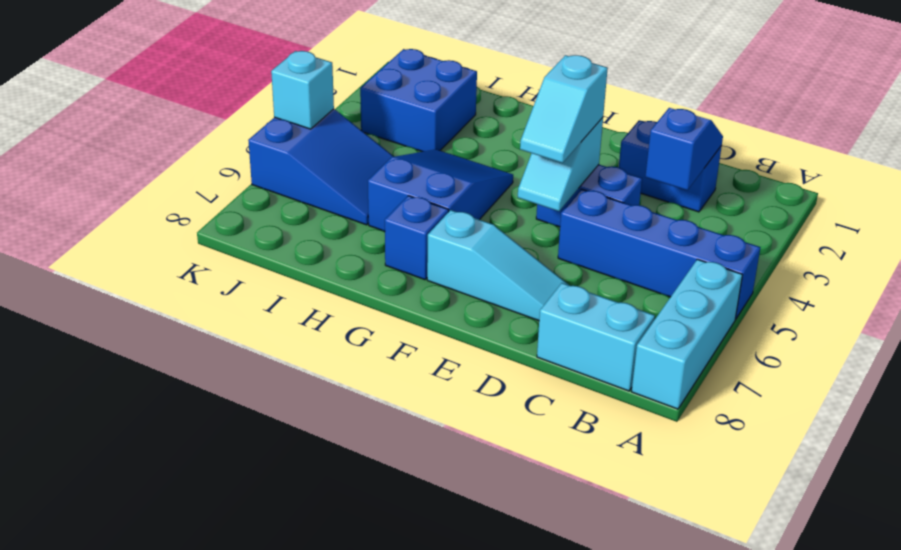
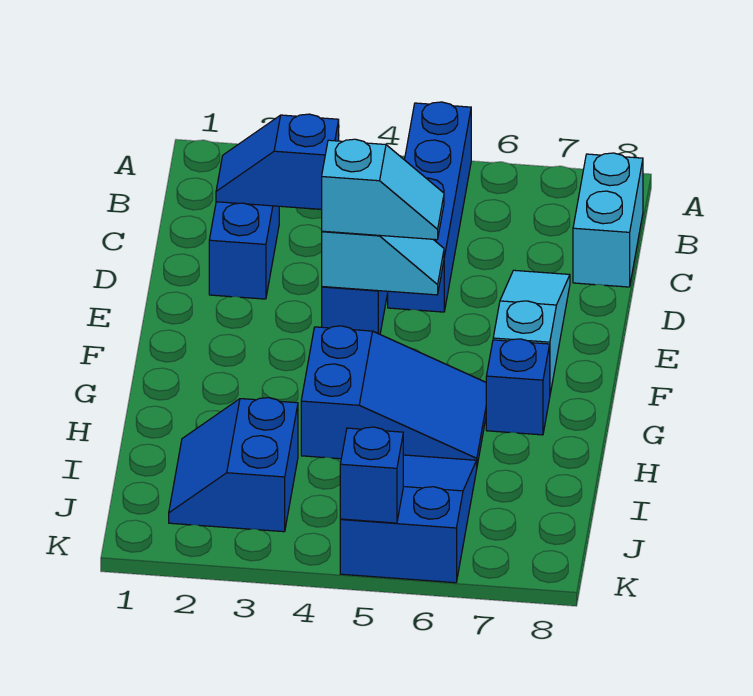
cyan 1x3 brick [632,259,743,409] -> none
blue 2x3 slope [368,149,513,231] -> blue 2x3 slope turned to [301,326,486,465]
blue 2x2 brick [360,49,477,152] -> blue 2x2 slope [169,398,298,532]
cyan 1x1 brick [271,51,334,129] -> blue 1x1 brick [340,427,403,523]

